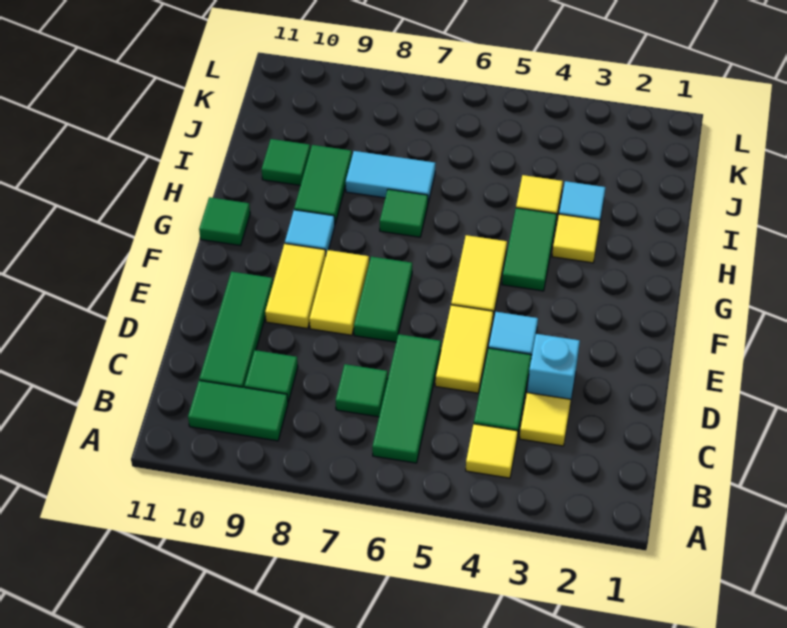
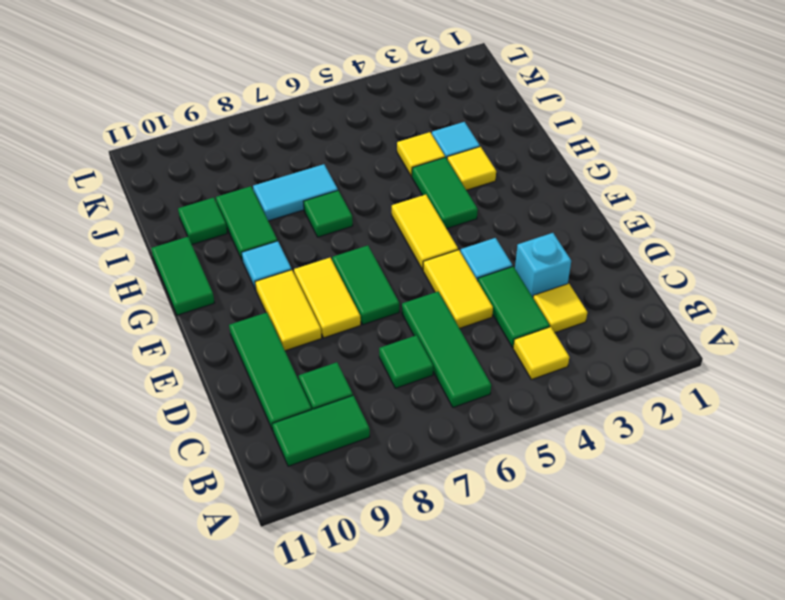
green 1x1 tile [199,197,250,246] -> green 1x2 tile [151,237,215,315]

